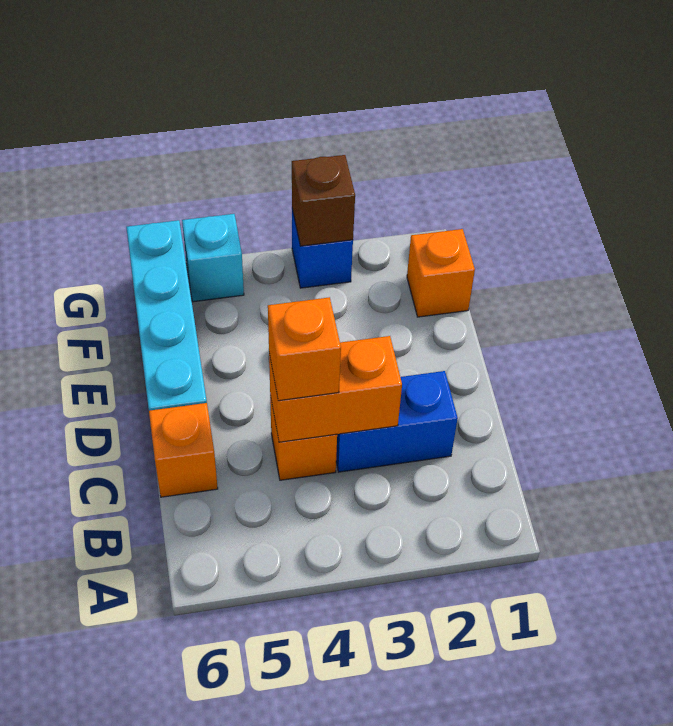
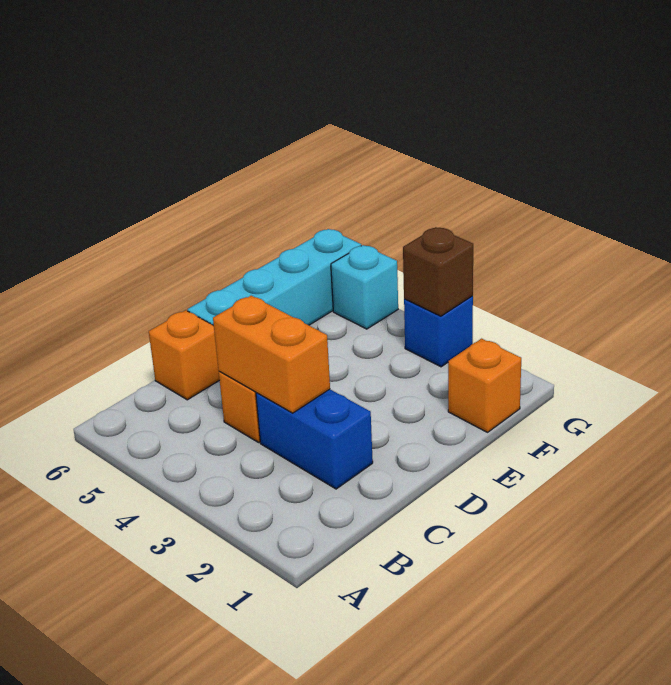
orange 1x1 brick [268,297,341,401] -> none

